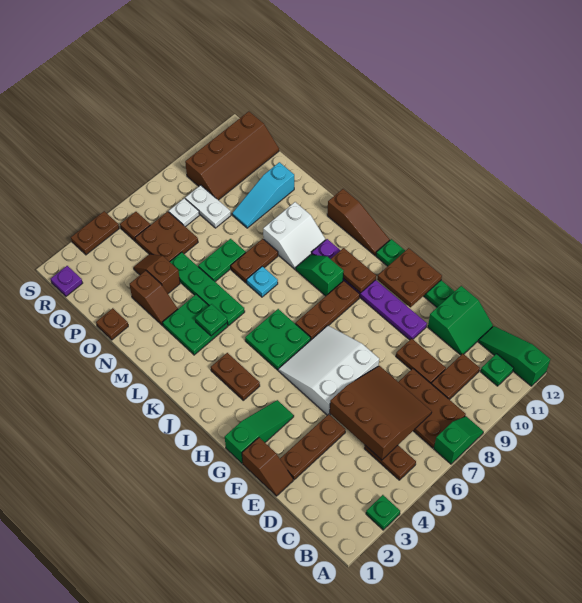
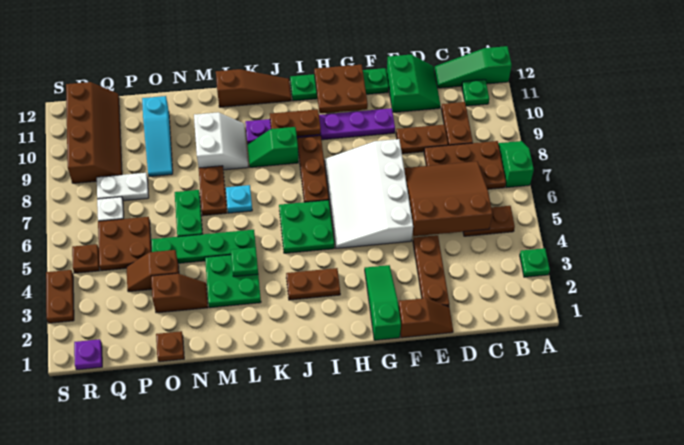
white 3x3 slope [278,326,379,415] -> white 3x4 slope [325,139,413,248]

